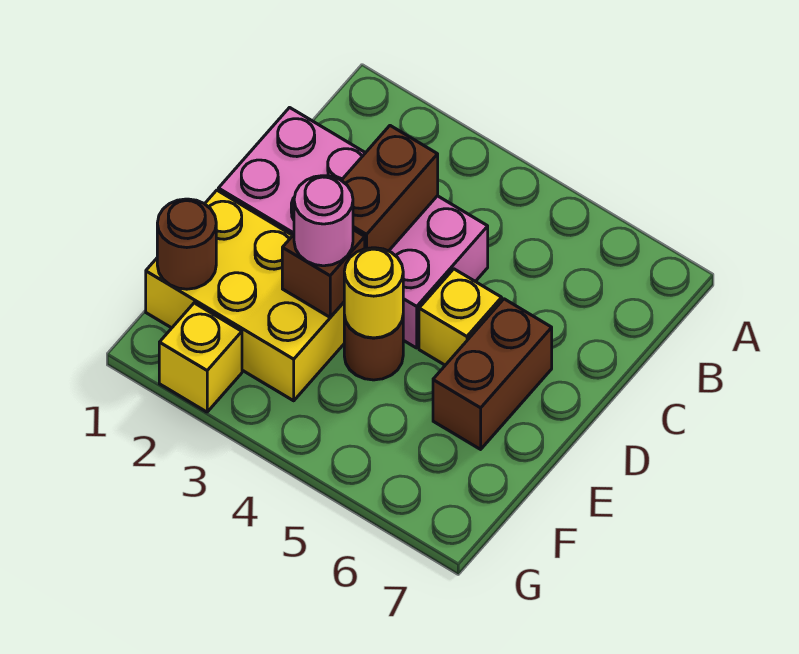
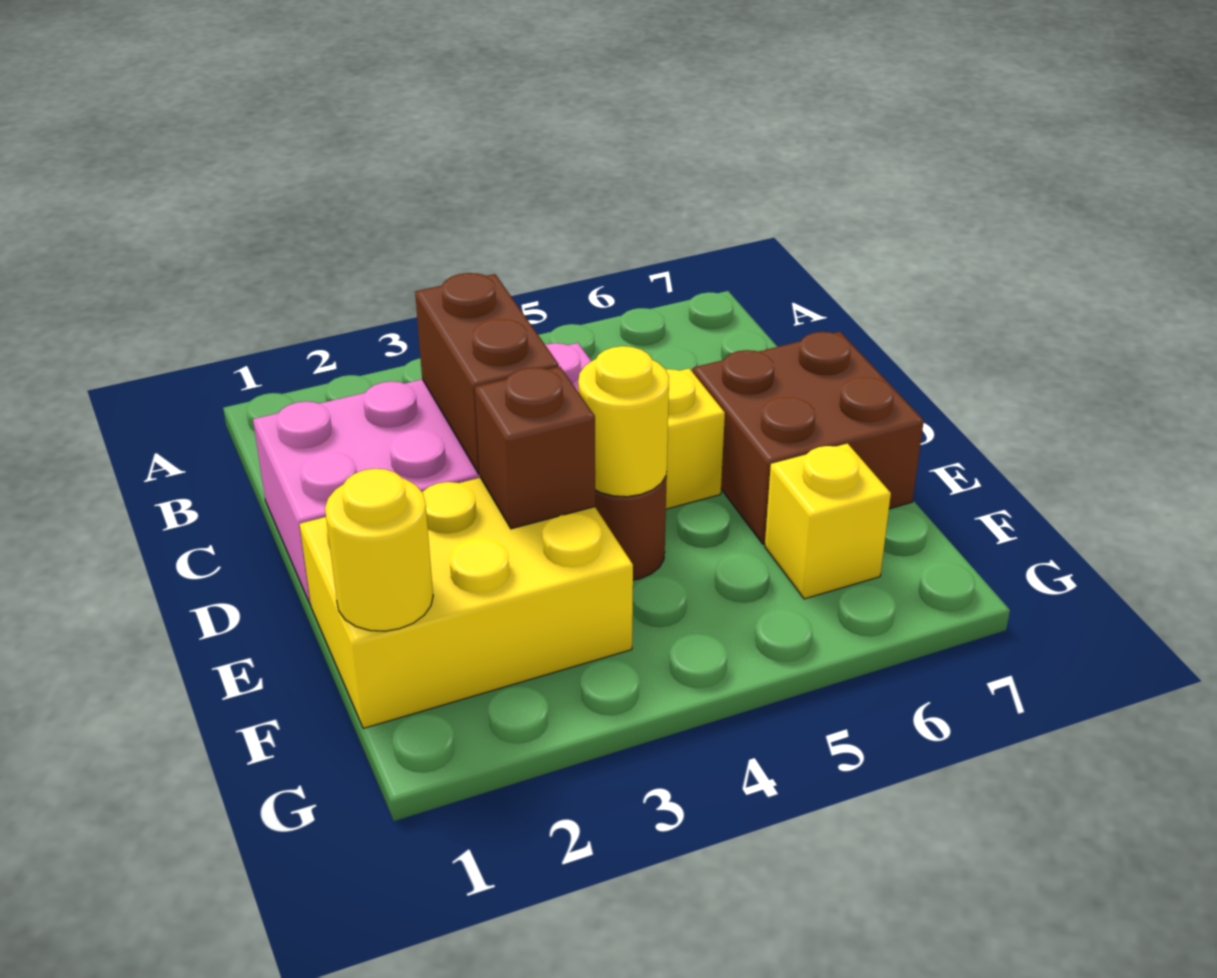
brown 1x2 brick [433,299,552,449] -> brown 2x2 brick [693,332,924,544]
pink 1x1 round brick [294,176,353,266] -> none
brown 1x1 round brick [157,199,216,289] -> yellow 1x1 round brick [325,469,433,631]
yellow 1x1 brick [159,303,242,412] -> yellow 1x1 brick moved to [765,444,891,599]

